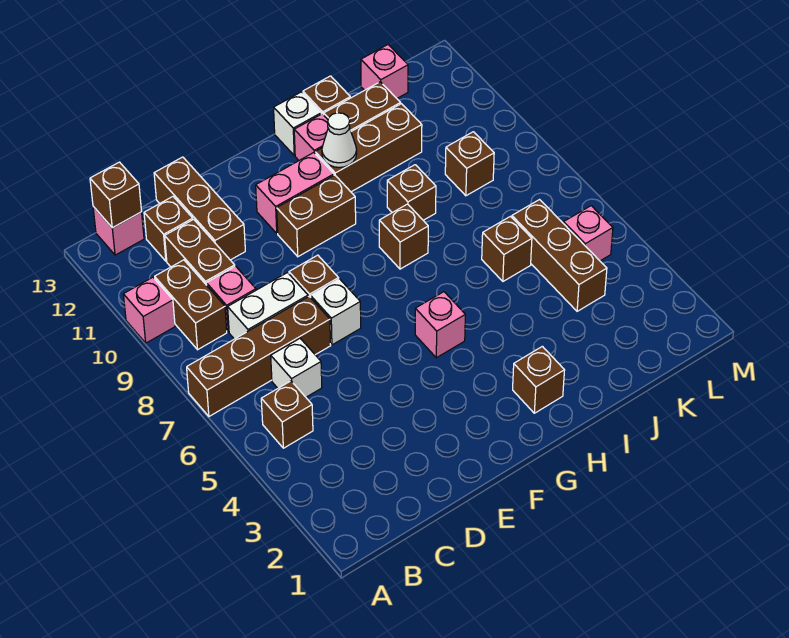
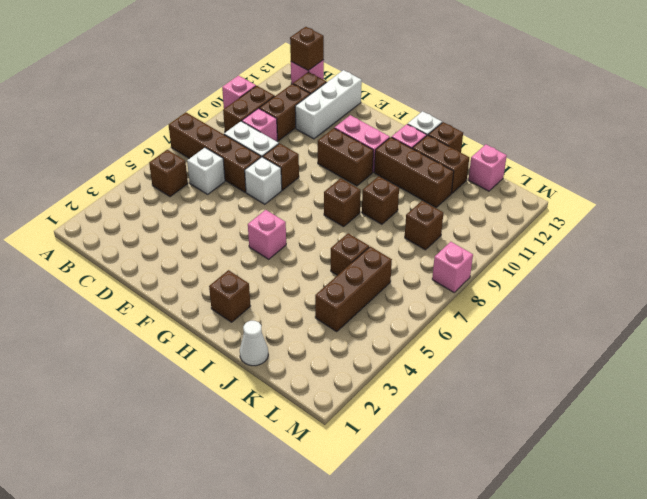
brown 1x3 brick [154,157,245,260] -> white 1x3 brick [295,70,362,139]
white 1x1 cone [322,113,357,167] -> white 1x1 cone moved to [240,321,268,366]
pink 1x1 brick [564,206,613,261] -> pink 1x1 brick moved to [432,242,473,292]

